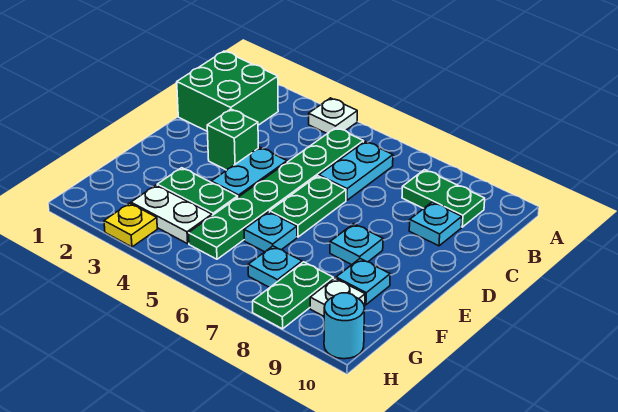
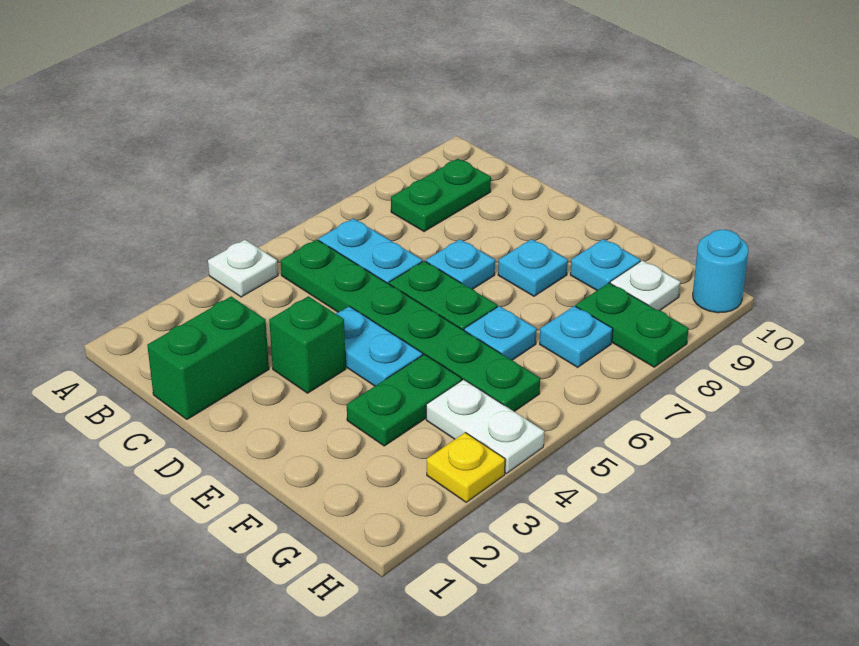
green 2x2 brick [177,51,278,131] -> green 1x2 brick [147,297,269,419]
cyan 1x1 plate [409,202,462,246] -> cyan 1x1 plate moved to [426,239,495,289]
white 1x2 plate [131,185,212,244] -> white 1x2 plate turned to [426,379,544,473]

